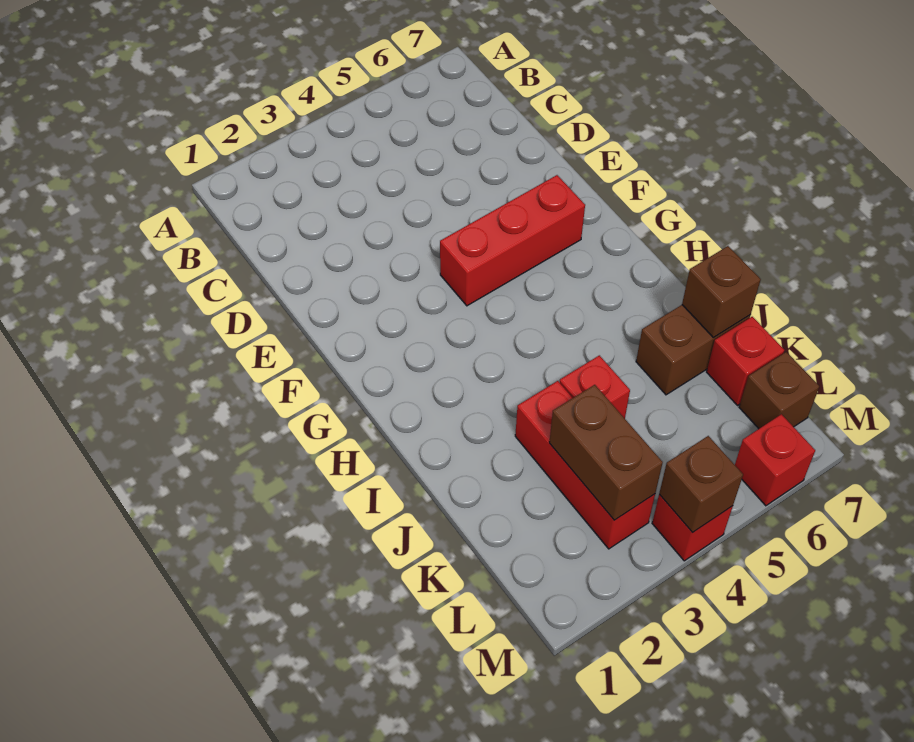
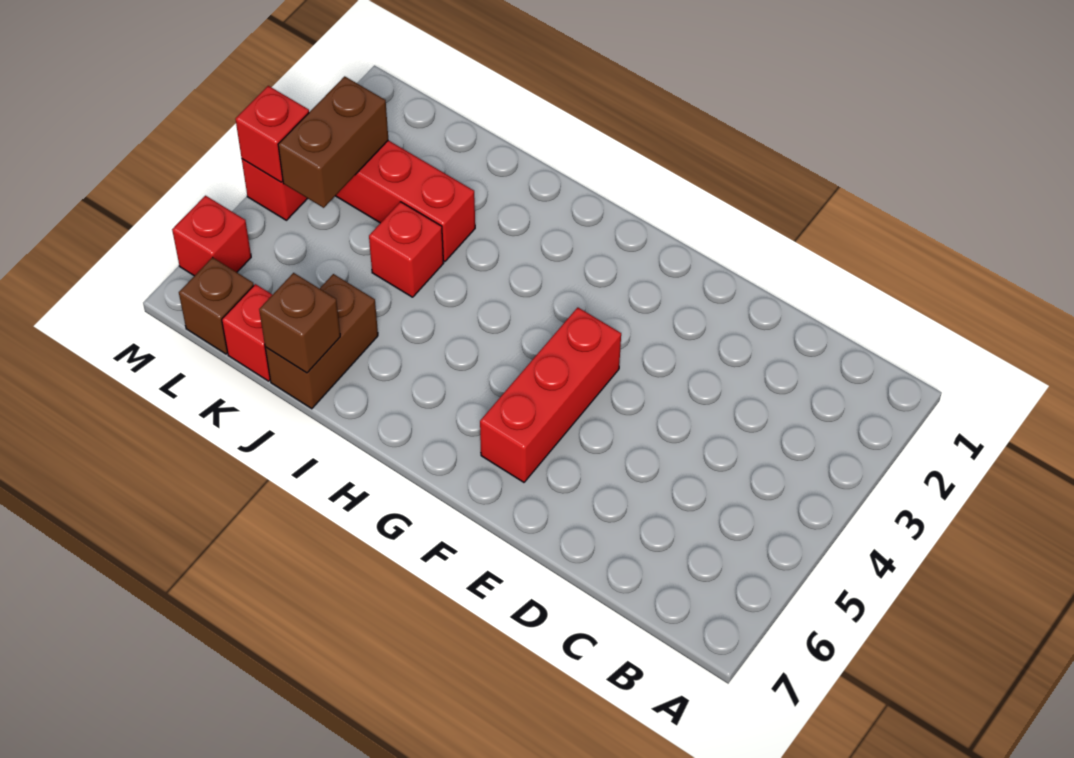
brown 1x2 brick [549,385,663,520] -> brown 1x2 brick turned to [278,76,388,208]
brown 1x1 brick [659,436,743,533] -> red 1x1 brick [235,86,309,182]

